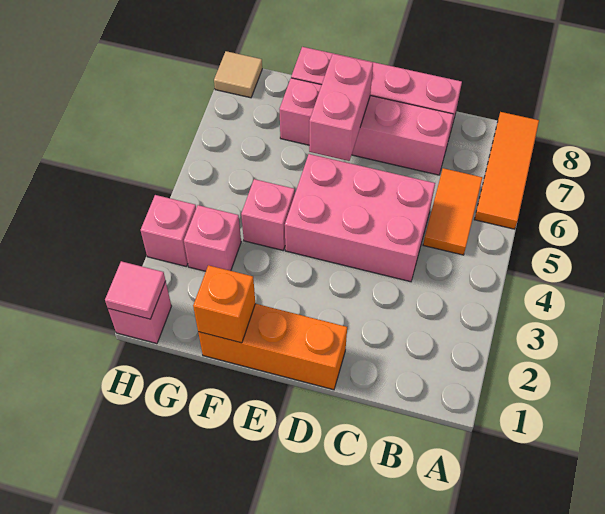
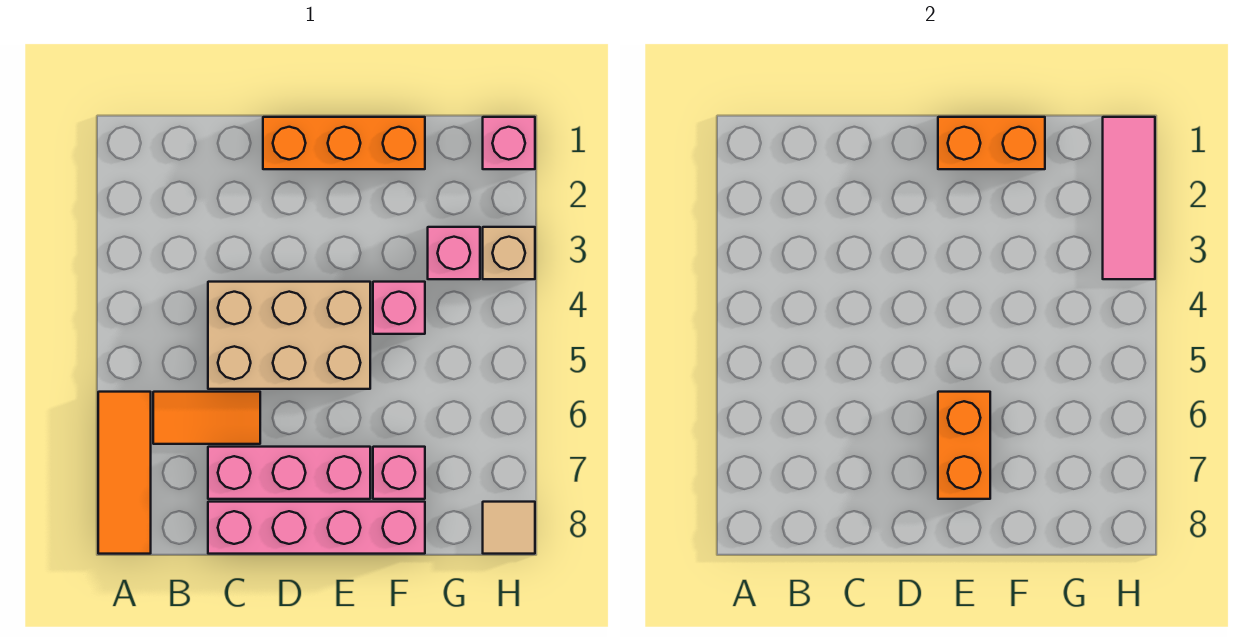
orange 1x2 tile [423,168,482,255] -> orange 1x2 tile turned to [153,392,260,444]
pink 2x3 brick [285,154,435,282] -> tan 2x3 brick [208,282,370,389]
pink 1x2 brick [309,54,373,161] -> orange 1x2 brick [938,392,990,499]
orange 1x1 brick [193,265,255,343] -> orange 1x2 brick [938,117,1045,169]
pink 1x1 tile [105,261,166,319] -> pink 1x3 tile [1103,117,1155,279]
pink 1x1 brick [141,195,196,267] -> tan 1x1 brick [483,227,535,279]

